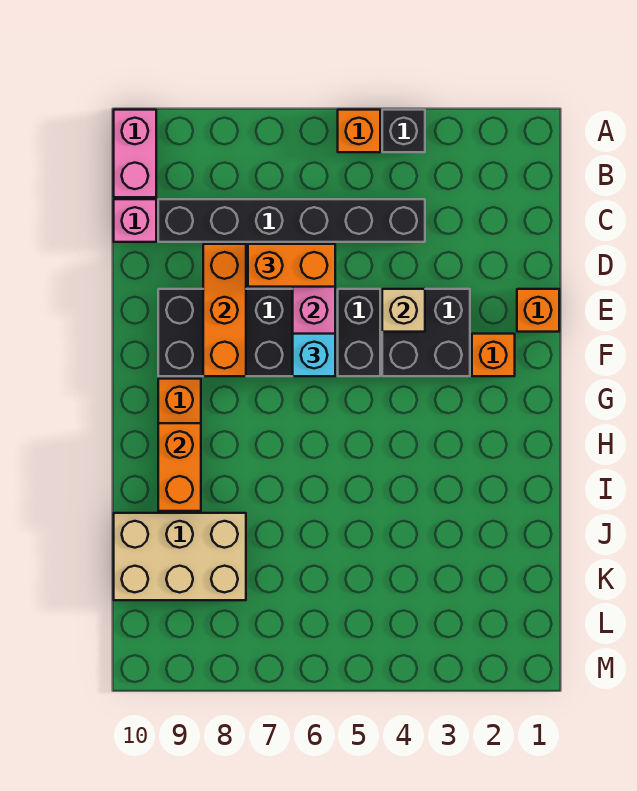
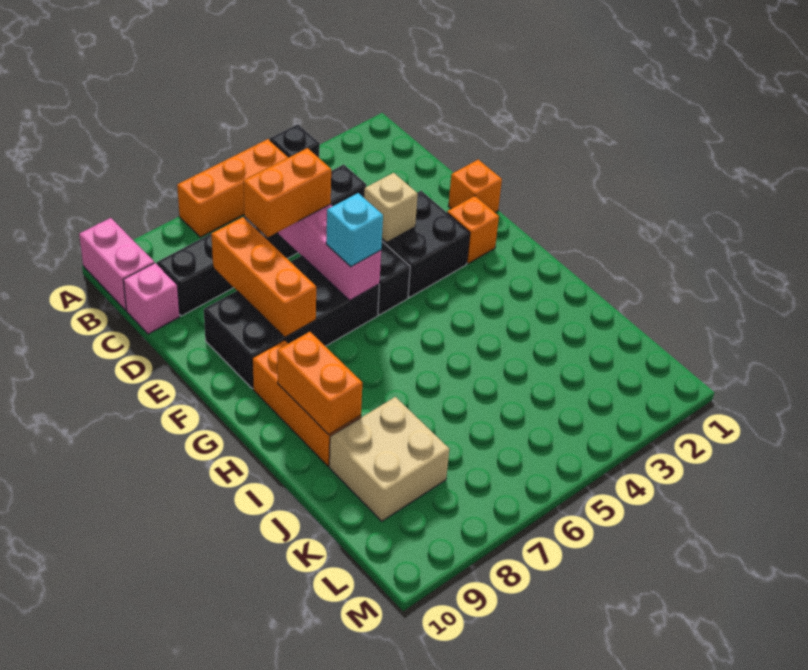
orange 1x1 brick [338,110,380,152] -> orange 1x3 brick [177,139,289,237]
tan 2x3 brick [114,513,246,600] -> tan 2x2 brick [329,397,449,521]

